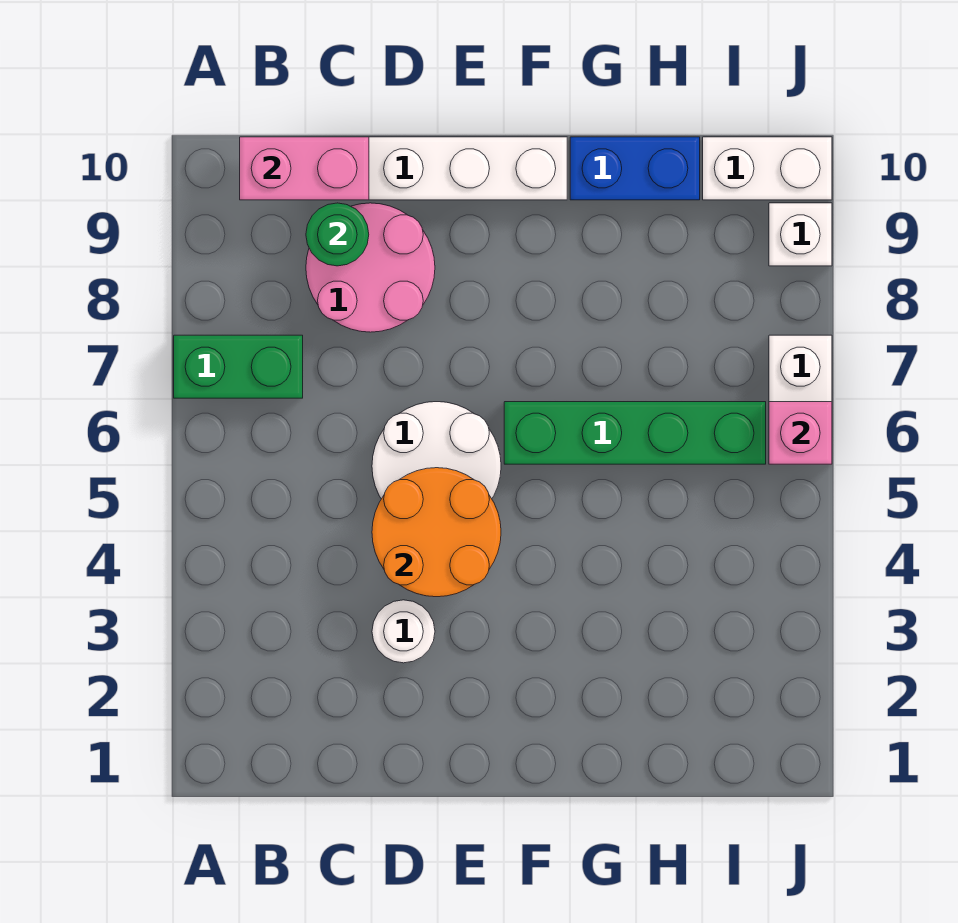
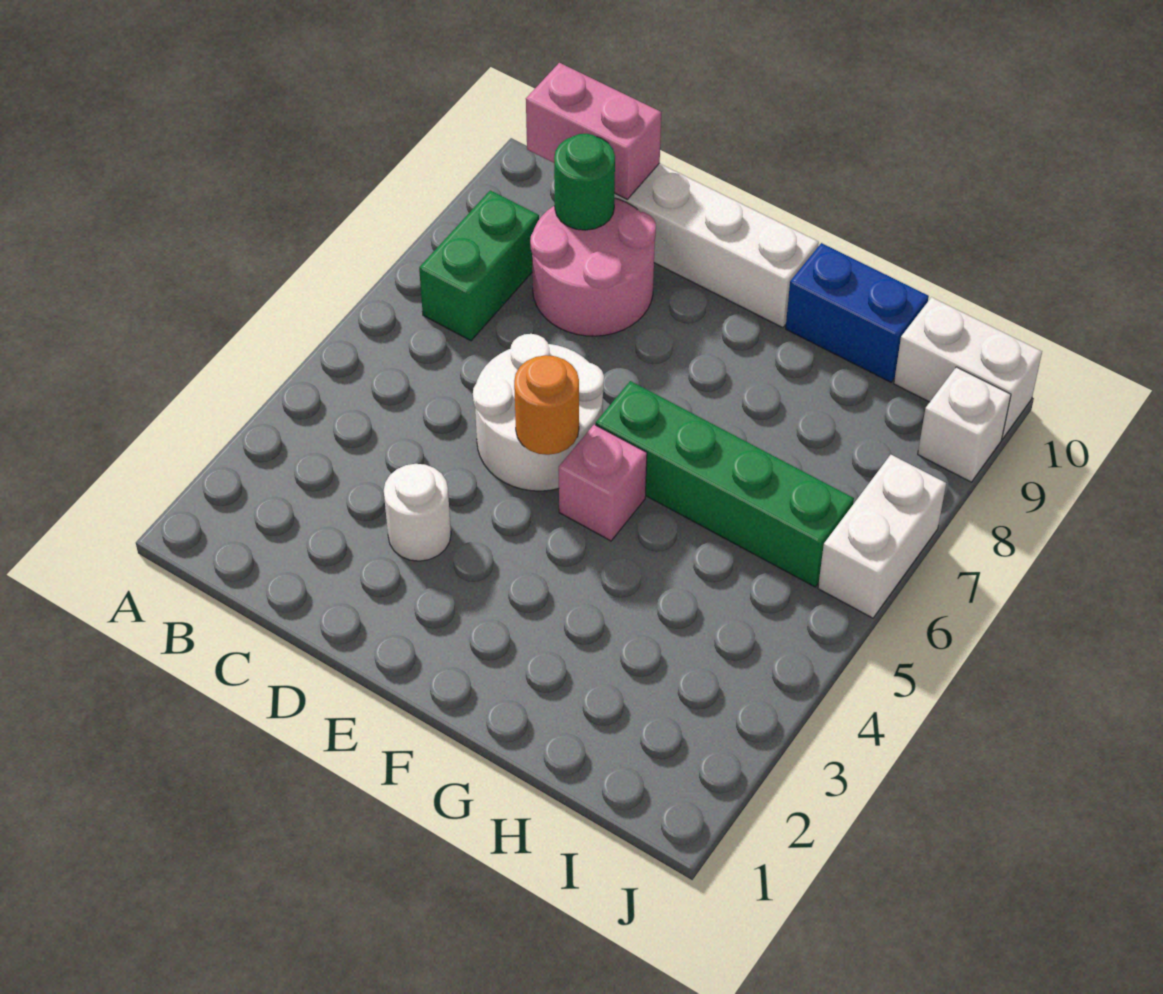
green 1x2 brick [174,335,303,398] -> green 1x2 brick turned to [419,190,539,341]
orange 2x2 round brick [372,468,501,597] -> orange 1x1 round brick [514,355,579,455]
pink 1x1 brick [769,402,832,464] -> pink 1x1 brick moved to [559,425,647,541]

